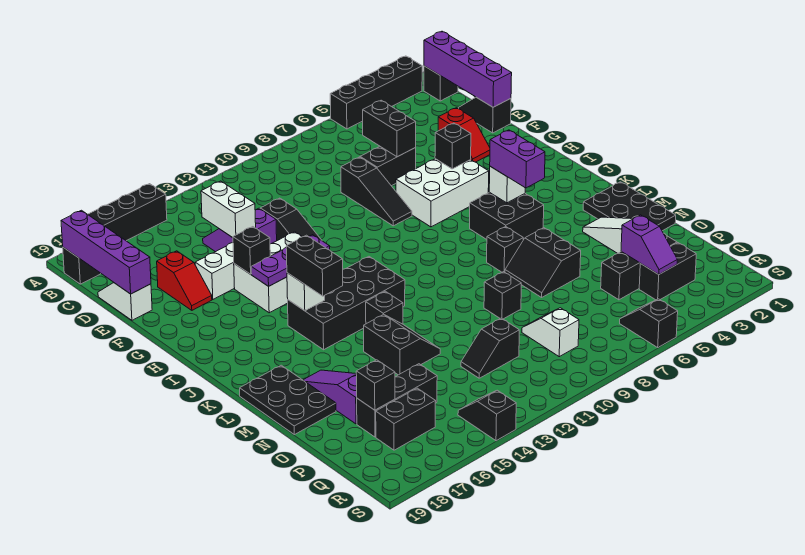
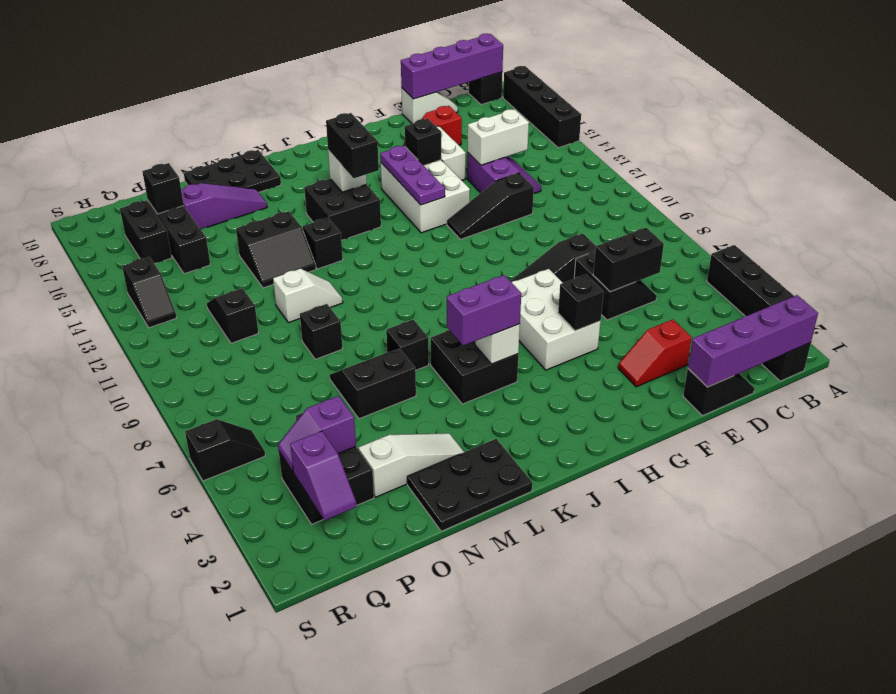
black 2x4 brick [288,257,405,350] -> black 2x2 brick [304,179,381,240]
black 1x2 brick [286,235,343,296] -> black 1x2 brick turned to [326,113,379,178]
white 1x2 slope [522,308,579,357] -> white 1x2 slope moved to [273,269,343,323]
none -> purple 1x2 slope [290,431,357,520]
black 1x2 slope [458,390,516,441] -> black 1x2 slope turned to [122,257,177,328]

